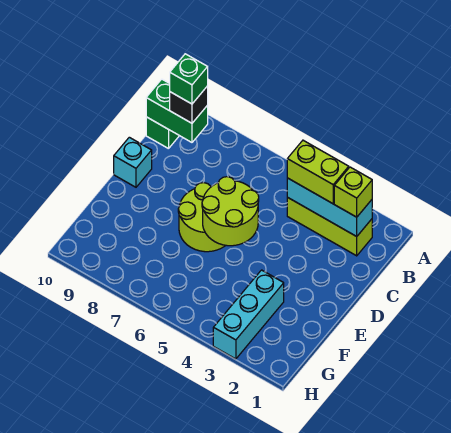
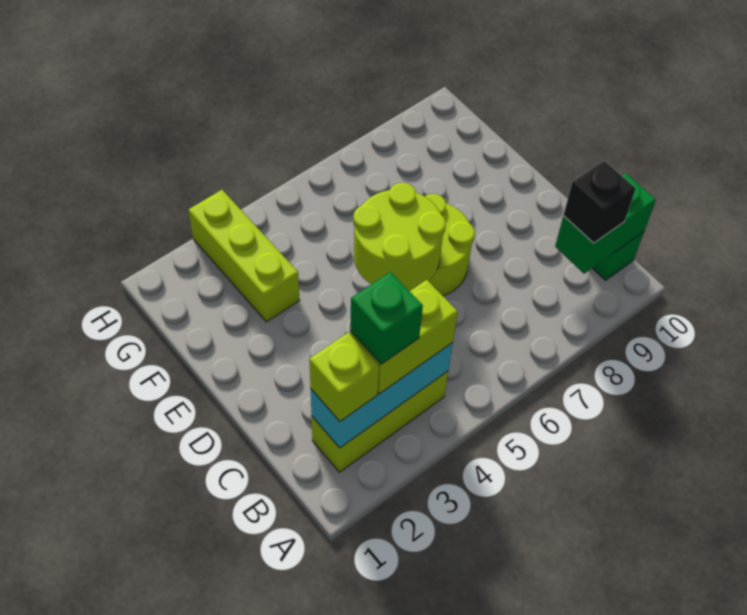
green 1x1 brick [170,54,208,104] -> green 1x1 brick moved to [350,272,423,364]
cyan 1x1 brick [114,137,152,187] -> none
cyan 1x3 brick [213,270,284,359] -> lime 1x3 brick [189,190,300,322]

